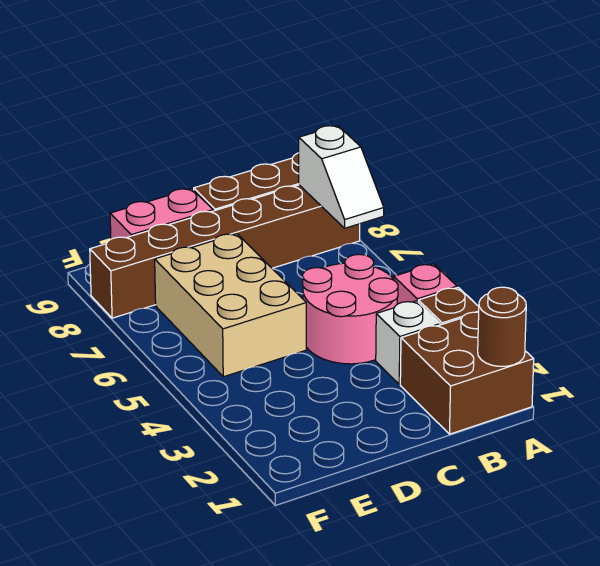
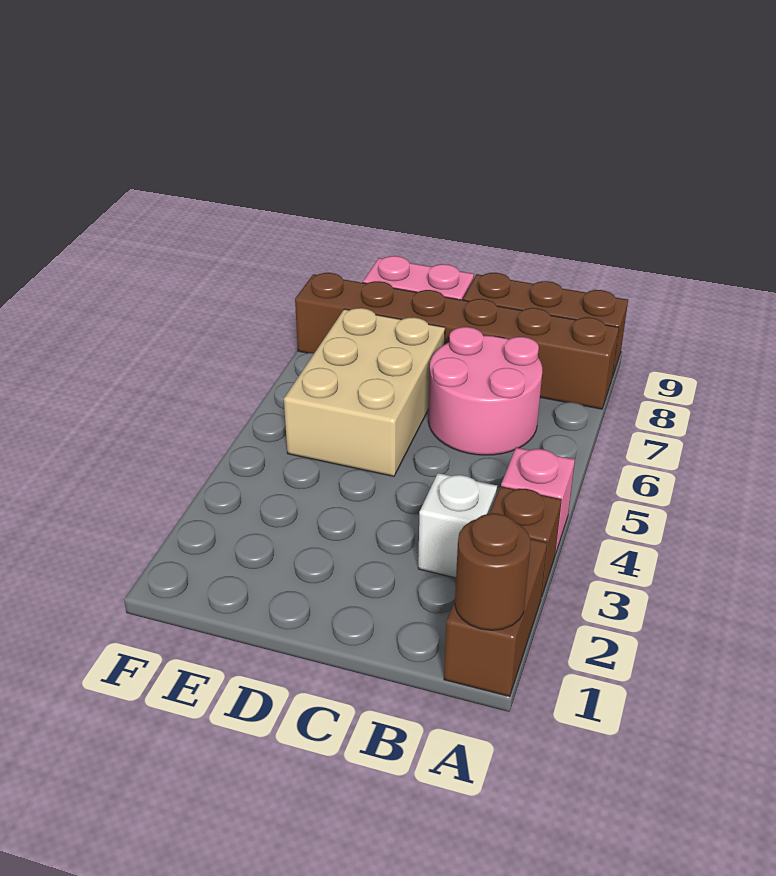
brown 2x2 brick [400,312,534,434] -> brown 1x2 brick [444,539,547,696]
white 1x2 slope [299,126,384,228] -> none
pink 2x2 round brick [303,254,398,364] -> pink 2x2 round brick moved to [428,327,542,455]

